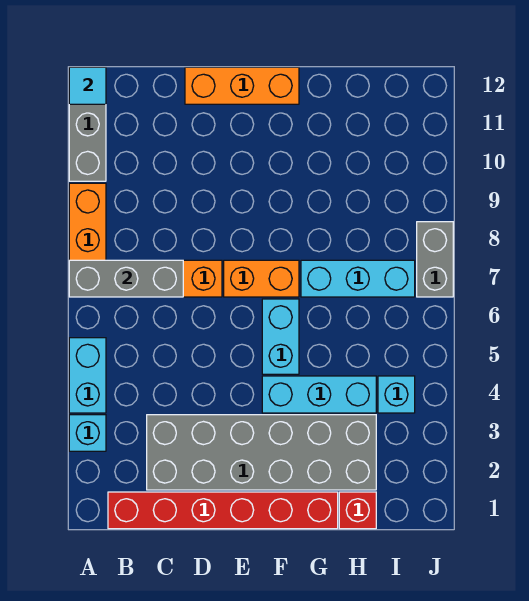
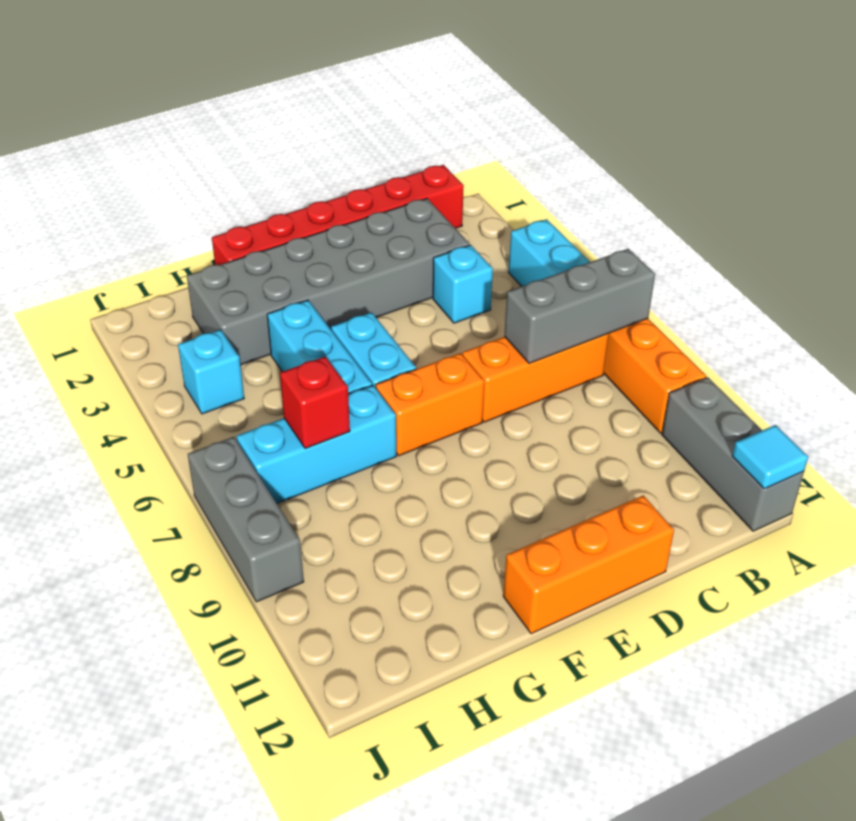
cyan 1x1 brick [69,415,106,451] -> cyan 1x1 brick moved to [433,245,493,323]
cyan 1x3 brick [262,376,376,413] -> cyan 1x3 brick turned to [267,300,372,394]
red 1x1 brick [339,492,376,529] -> red 1x1 brick moved to [280,357,350,448]
grey 1x2 brick [417,222,453,297] -> grey 1x3 brick [188,437,304,602]

